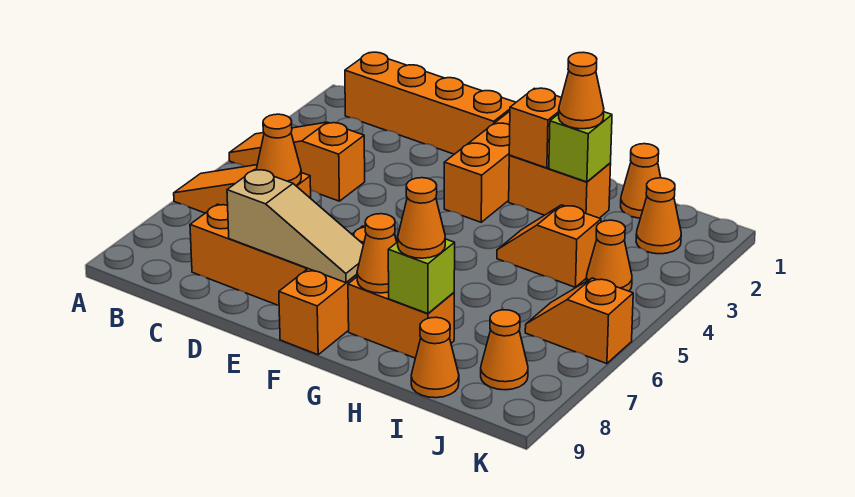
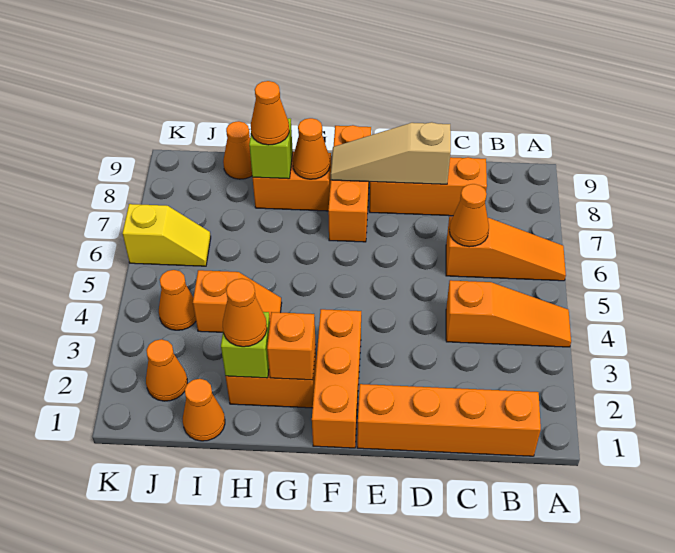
orange 1x2 slope [525,278,633,364] -> yellow 1x2 slope [123,204,211,266]
orange 1x1 cone [481,310,528,390] -> none

